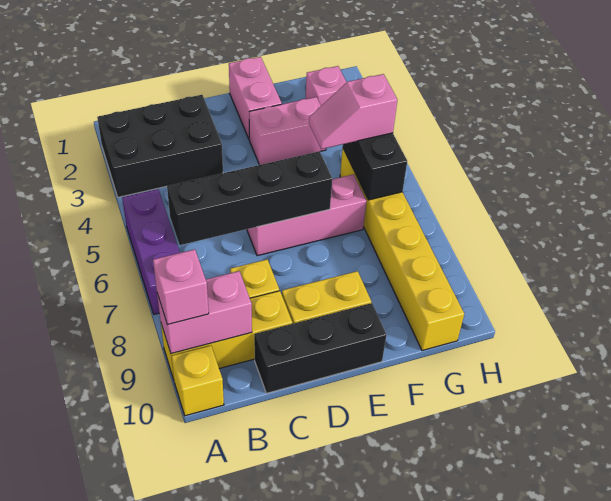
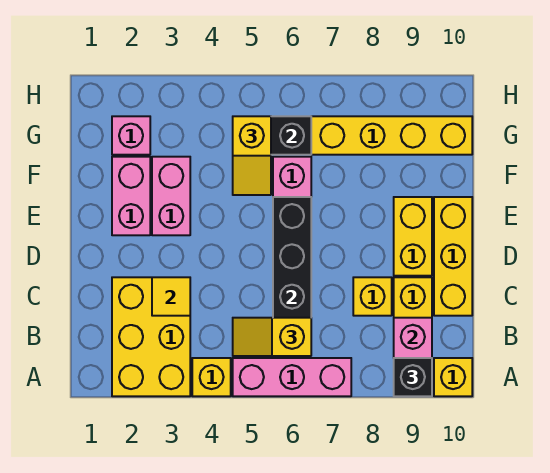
black 2x3 brick [97,95,223,197] -> yellow 2x3 brick [112,277,190,396]
none -> yellow 1x1 brick [192,358,231,396]
purple 1x3 brick [122,189,180,314] -> pink 1x3 brick [233,358,351,396]
pink 1x1 brick [153,249,209,325] -> black 1x1 brick [394,358,432,396]
none -> yellow 1x2 slope [233,318,311,356]
none -> yellow 1x1 tile [152,277,190,316]
black 1x3 brick [254,303,386,393] -> yellow 1x3 brick [434,197,472,316]
pink 1x2 brick [229,57,282,140] -> pink 1x2 brick turned to [112,157,150,235]
pink 1x2 slope [309,74,397,149] -> yellow 1x2 slope [233,116,271,195]

